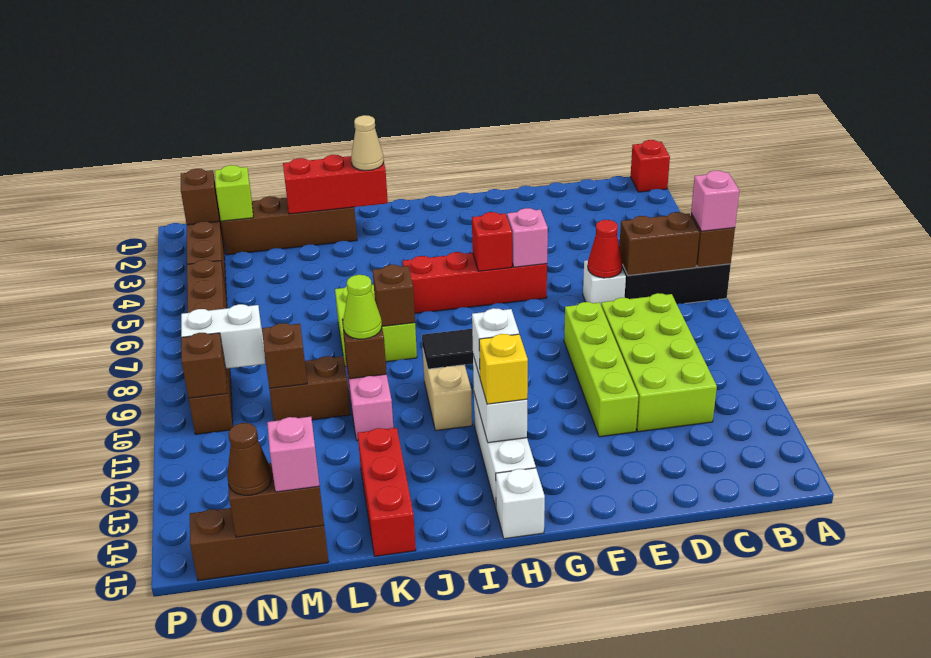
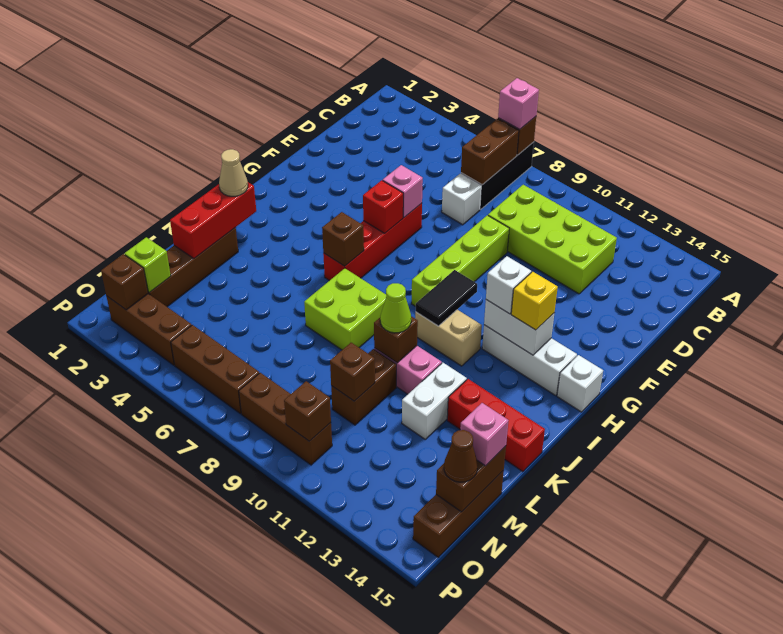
red 1x1 brick [630,140,670,192] -> none
red 1x1 cone [588,220,622,278] -> none
lime 1x4 brick [564,302,638,437] -> lime 1x4 brick turned to [412,215,509,307]
brown 1x1 brick [373,265,415,326] -> brown 1x1 brick moved to [322,212,364,266]
white 1x2 brick [181,304,265,369] -> white 1x2 brick moved to [402,363,467,439]

